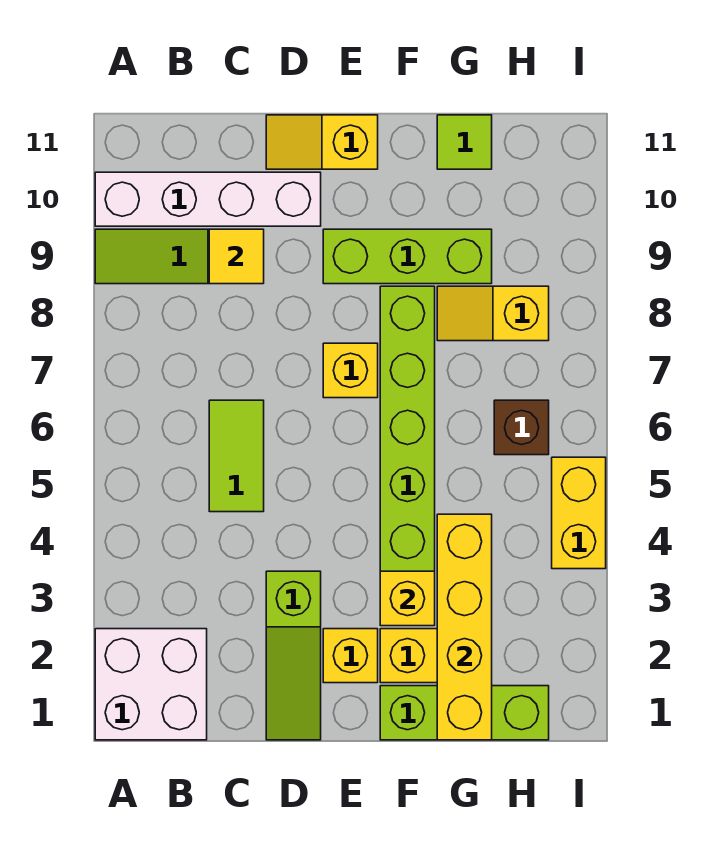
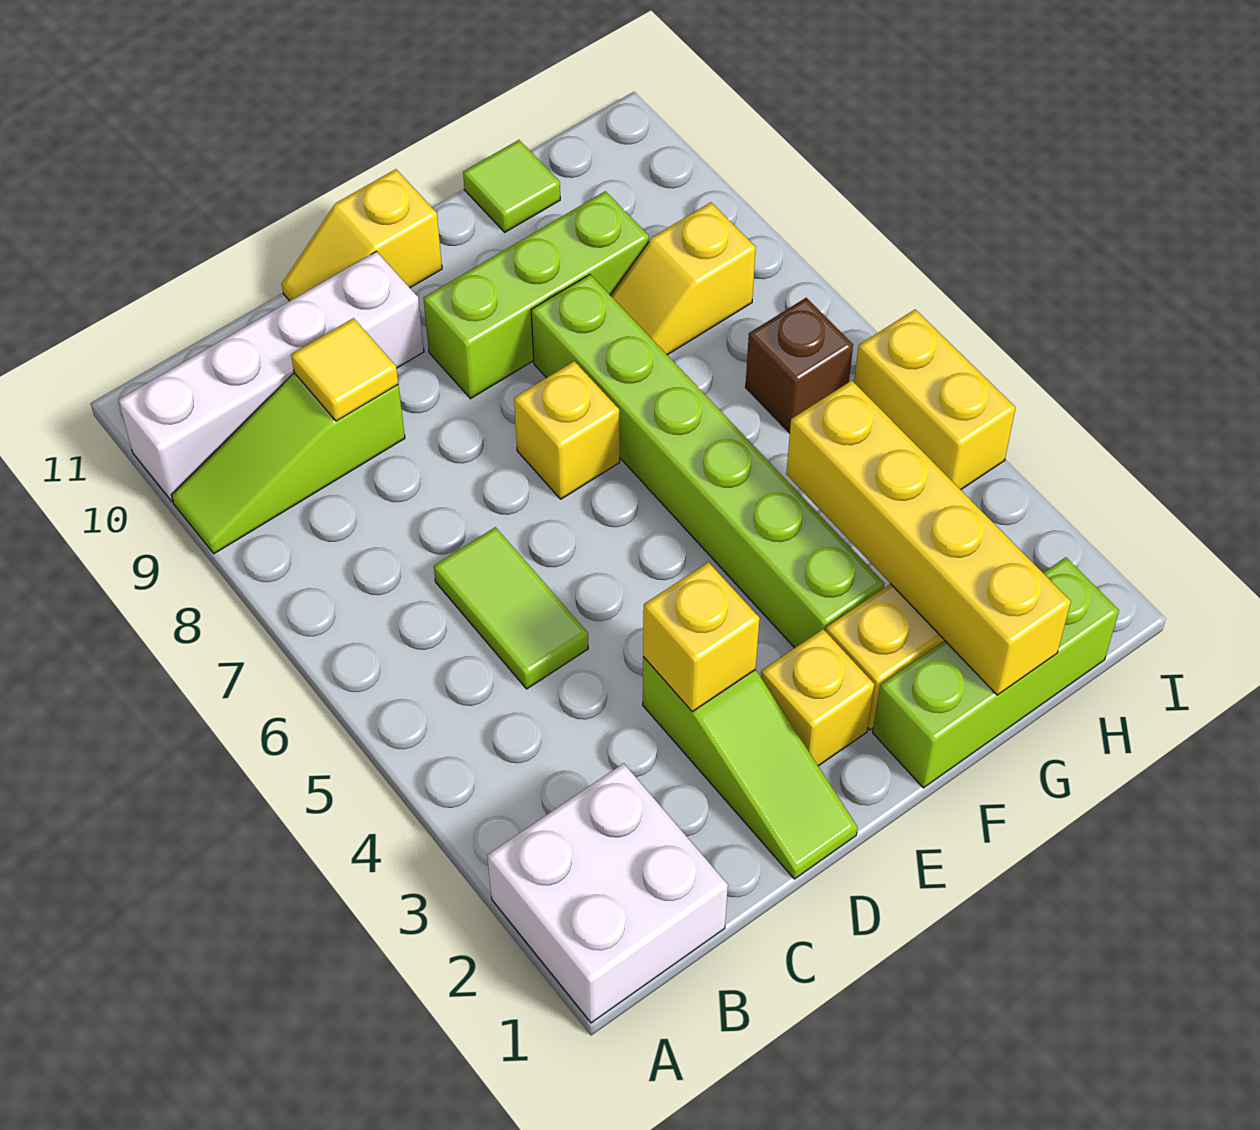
yellow 1x1 brick [380,571,435,626] -> yellow 1x1 brick moved to [643,562,760,712]

